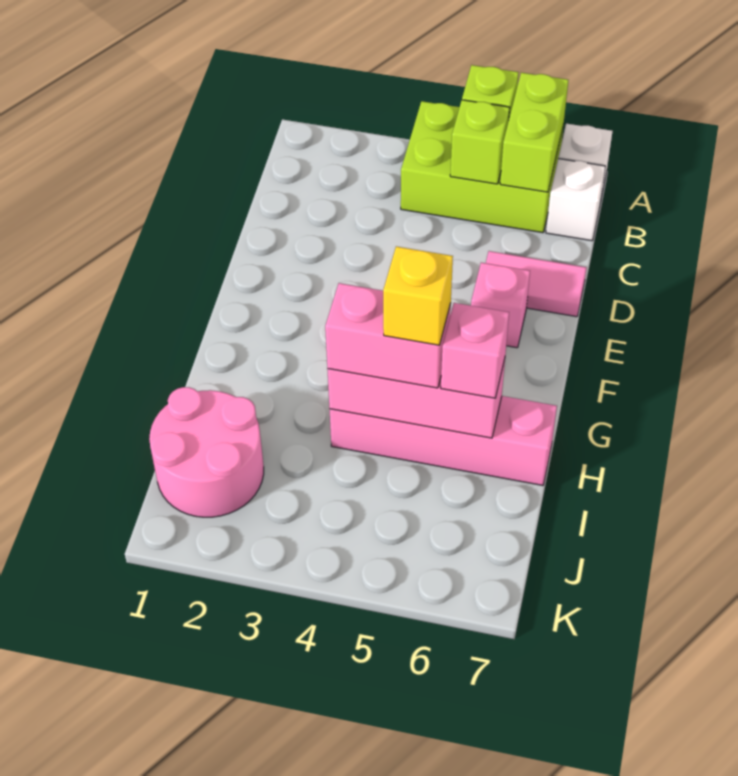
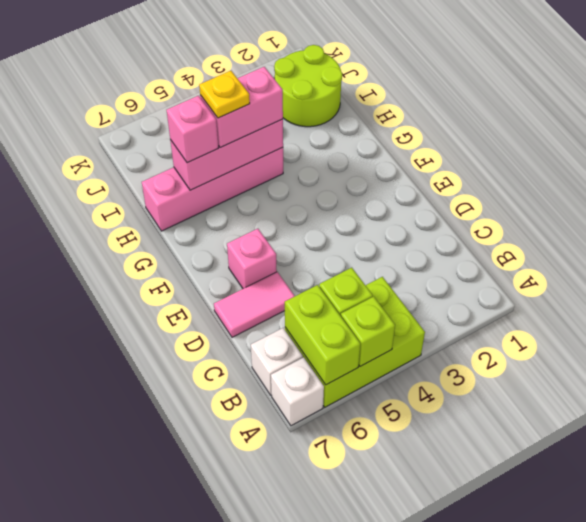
yellow 1x1 brick [383,246,453,345] -> yellow 1x1 plate [199,71,250,118]
pink 2x2 round brick [149,387,264,517] -> lime 2x2 round brick [274,45,342,127]

